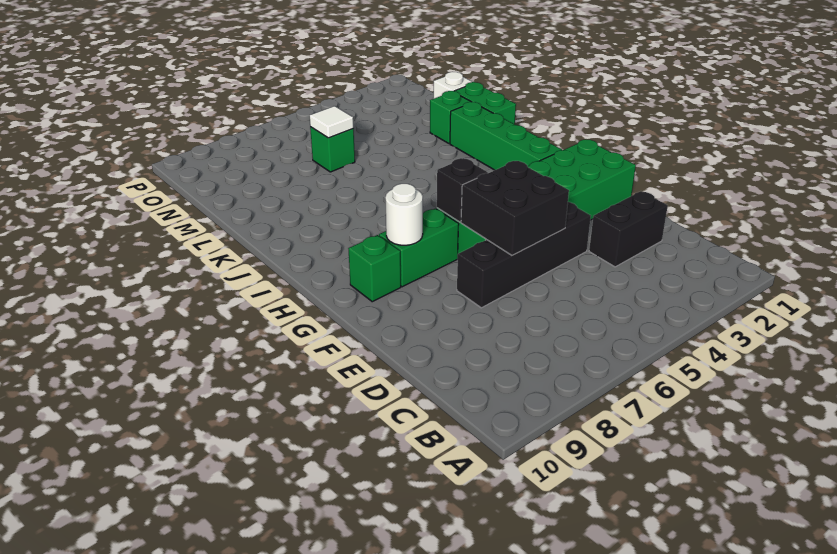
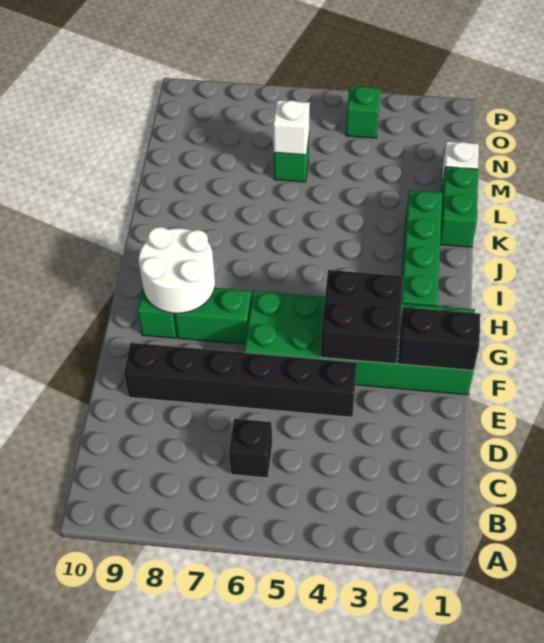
black 1x2 brick [589,192,668,267] -> black 1x2 brick moved to [398,307,480,370]
black 1x4 brick [457,202,591,308] -> black 1x6 brick [124,343,357,417]
black 2x2 brick [461,161,569,255] -> black 2x2 brick moved to [321,270,403,364]
black 1x1 brick [437,158,488,222] -> black 1x1 brick moved to [229,419,272,478]
white 1x1 round brick [385,184,423,245] -> white 2x2 round brick [139,227,215,314]
green 1x1 brick [430,91,471,143] -> green 1x1 brick moved to [346,86,381,138]
white 1x1 tile [310,106,354,138] -> white 1x1 brick [273,100,310,155]

